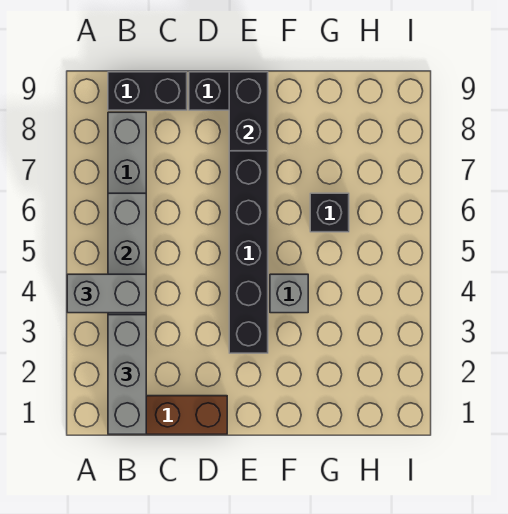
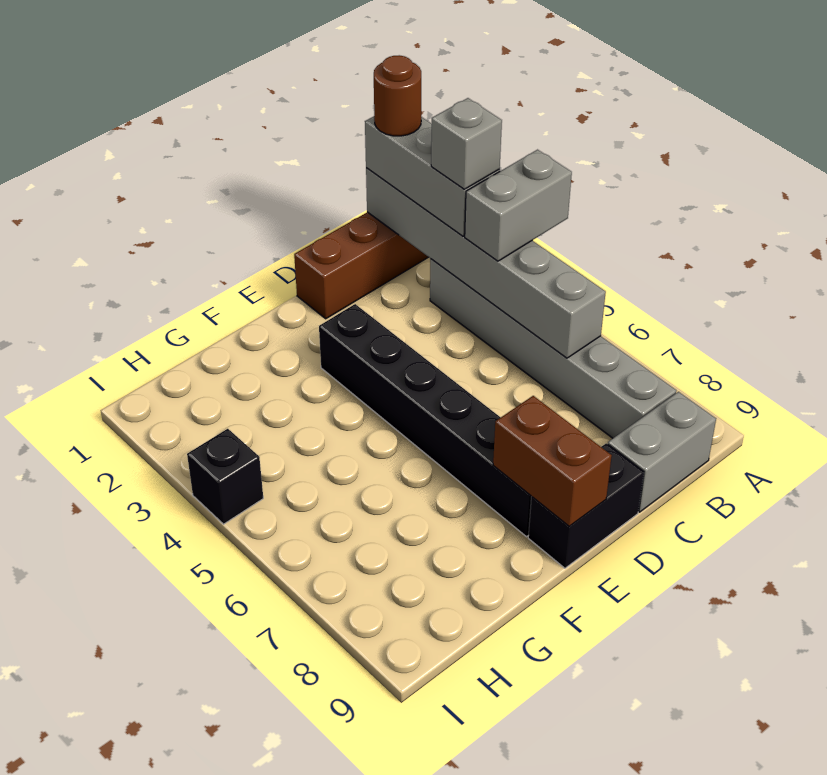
none -> brown 1x1 round brick [374,55,421,136]
black 1x2 brick [108,72,187,110] -> grey 1x2 brick [608,392,716,512]
black 1x2 brick [229,72,268,151] -> brown 1x2 brick [493,396,612,526]
grey 1x1 brick [270,274,308,313] -> grey 1x1 brick moved to [431,98,502,189]
black 1x1 brick [310,193,349,232] -> black 1x1 brick moved to [187,429,263,524]

